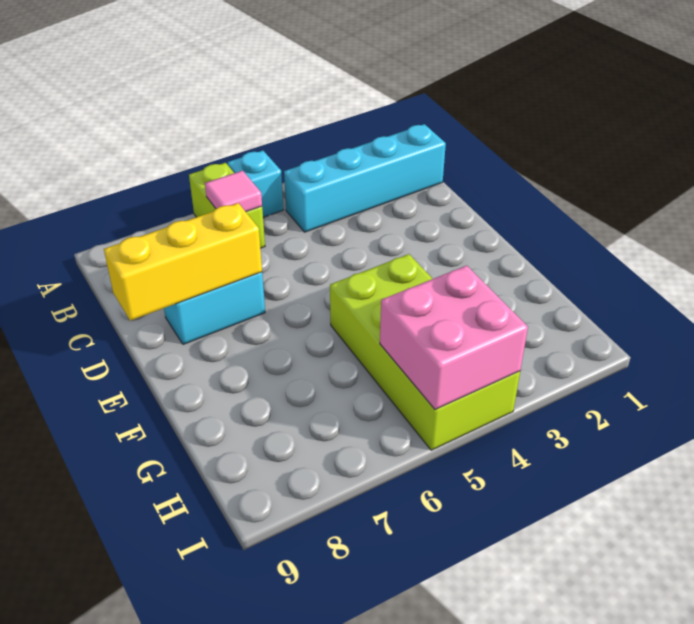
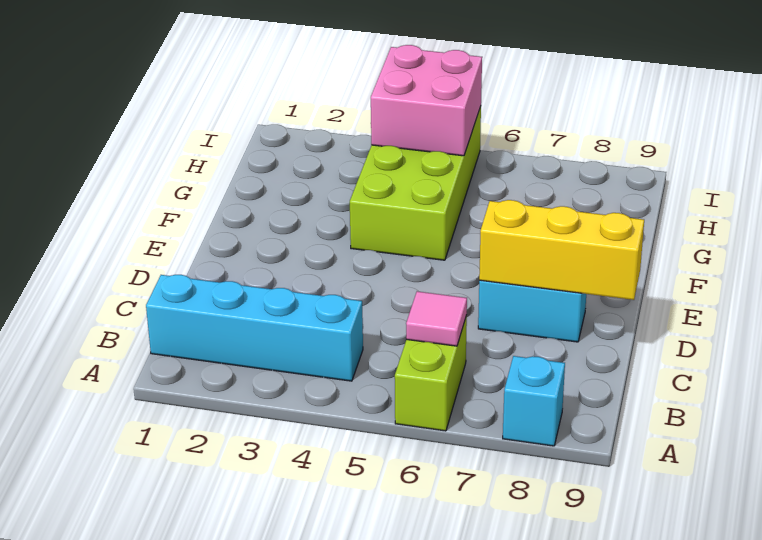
cyan 1x1 brick [228,151,283,217] -> cyan 1x1 brick moved to [503,356,565,446]

